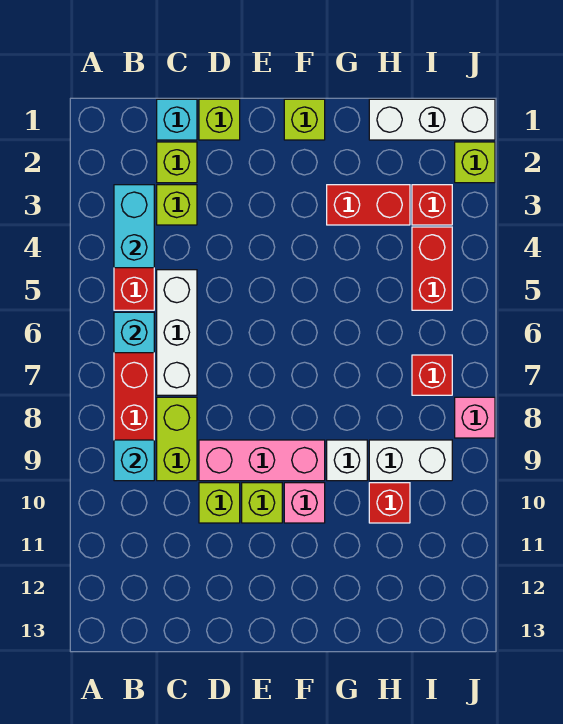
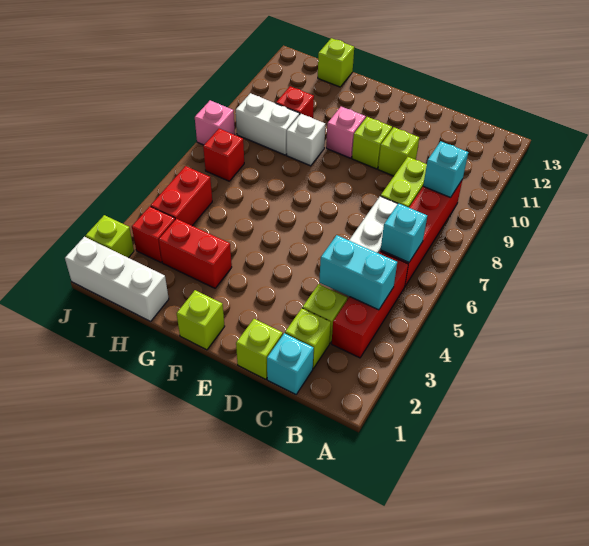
cyan 1x2 brick [114,185,154,268] -> cyan 1x2 brick turned to [319,235,397,310]
pink 1x3 brick [199,440,325,481] -> none
none -> lime 1x1 brick [318,38,354,87]

